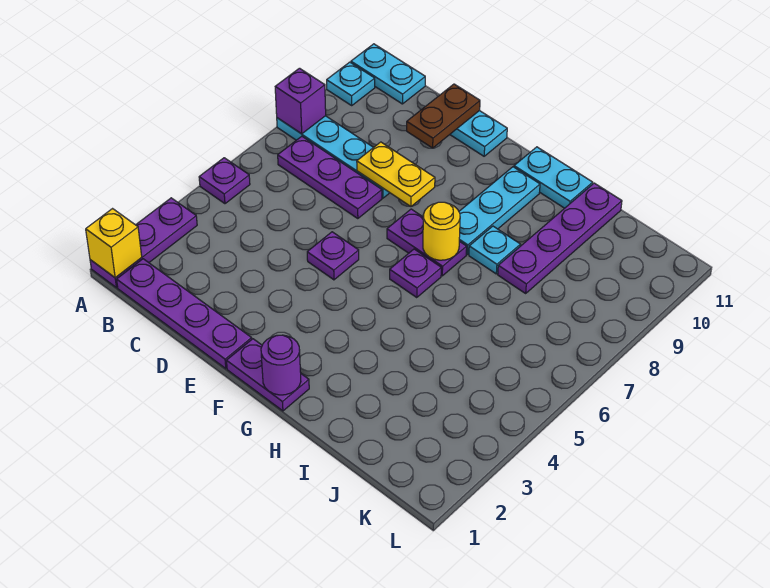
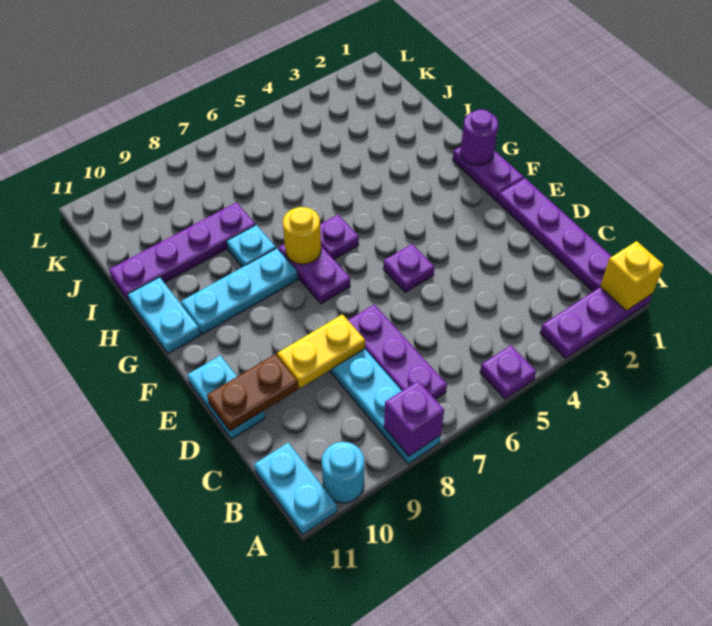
cyan 1x1 plate [327,62,375,105] -> cyan 1x1 round brick [322,442,364,503]
yellow 1x2 plate [357,142,435,206] -> yellow 1x2 plate turned to [277,314,365,388]

